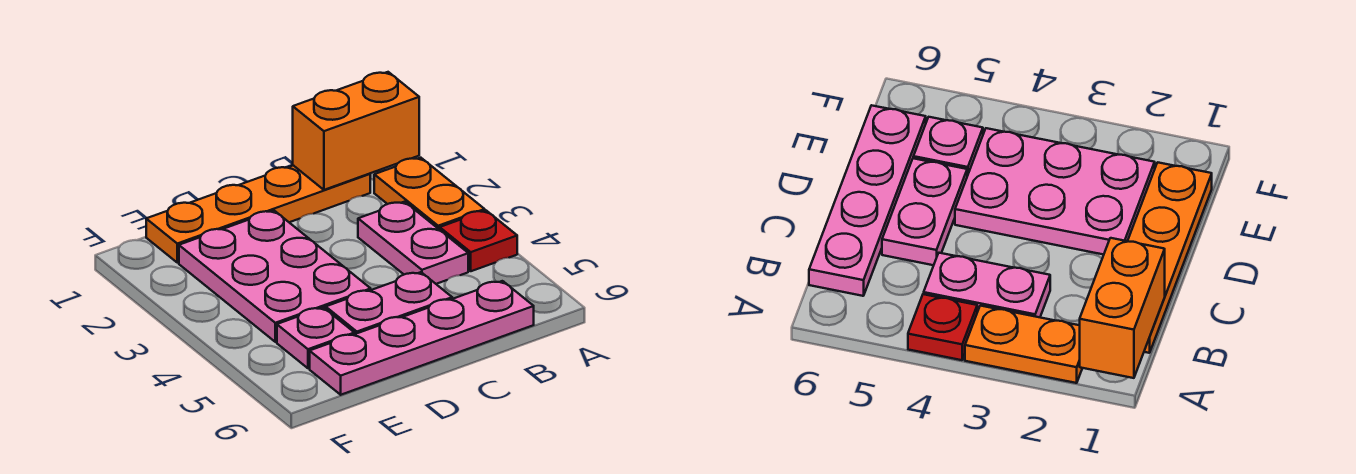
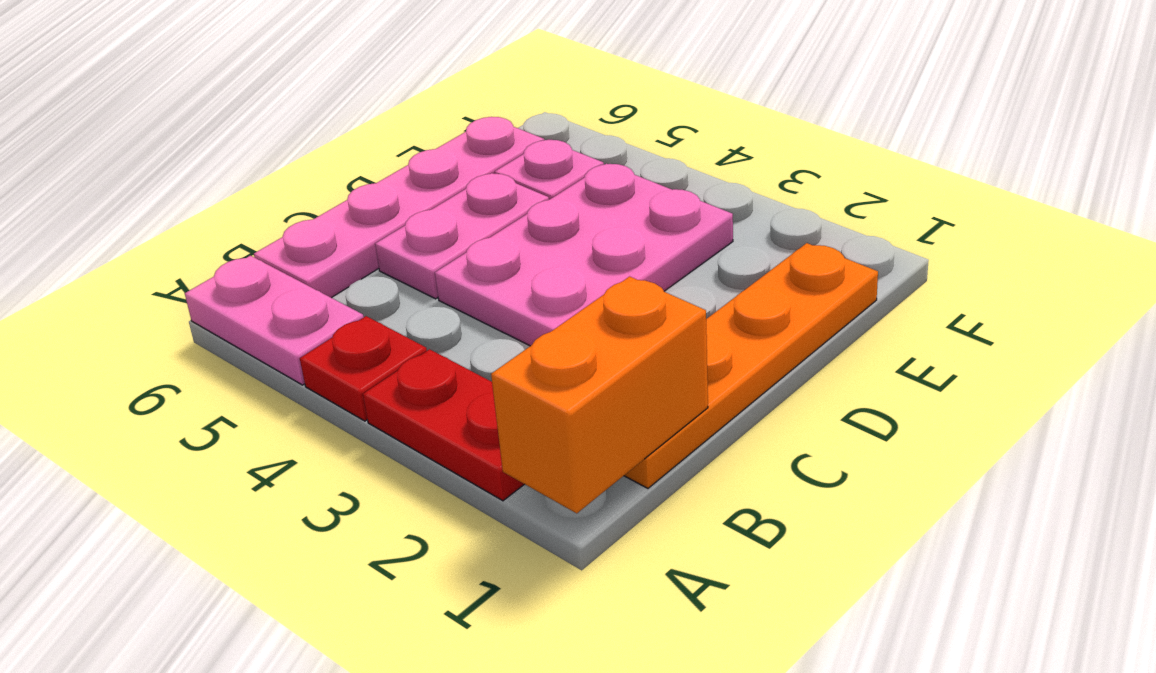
orange 1x2 plate [374,158,485,230] -> red 1x2 plate [363,349,524,501]
pink 1x2 plate [358,202,468,284] -> pink 1x2 plate moved to [185,256,364,385]
pink 2x3 plate [179,211,371,342] -> pink 2x3 plate turned to [435,164,733,346]

